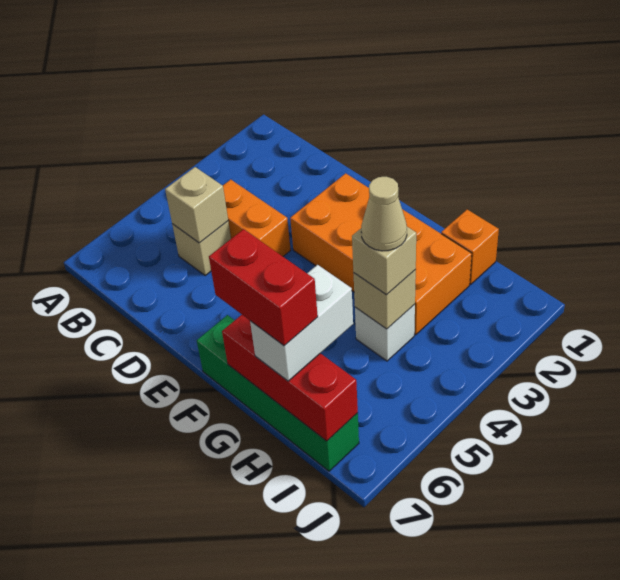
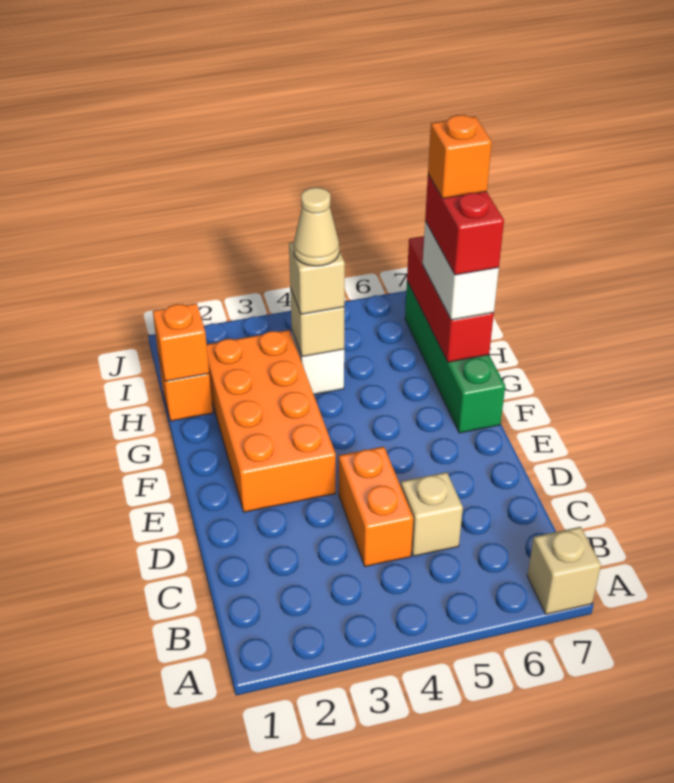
tan 1x1 brick [165,167,228,243] -> tan 1x1 brick moved to [527,527,601,614]
none -> orange 1x1 brick [153,303,209,381]
white 1x2 brick [250,265,353,381] -> white 1x2 brick turned to [423,221,499,320]
none -> orange 1x1 brick [428,115,492,198]

